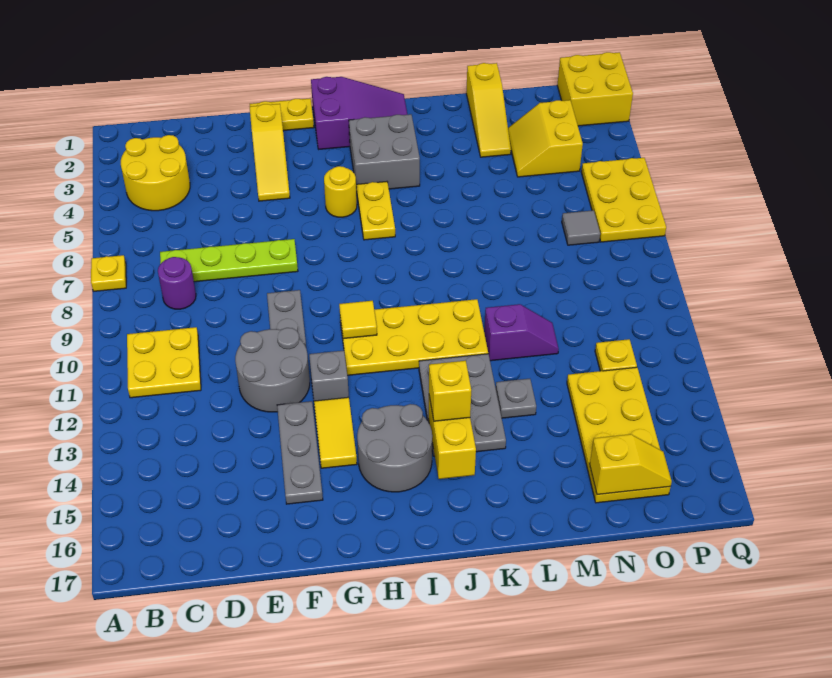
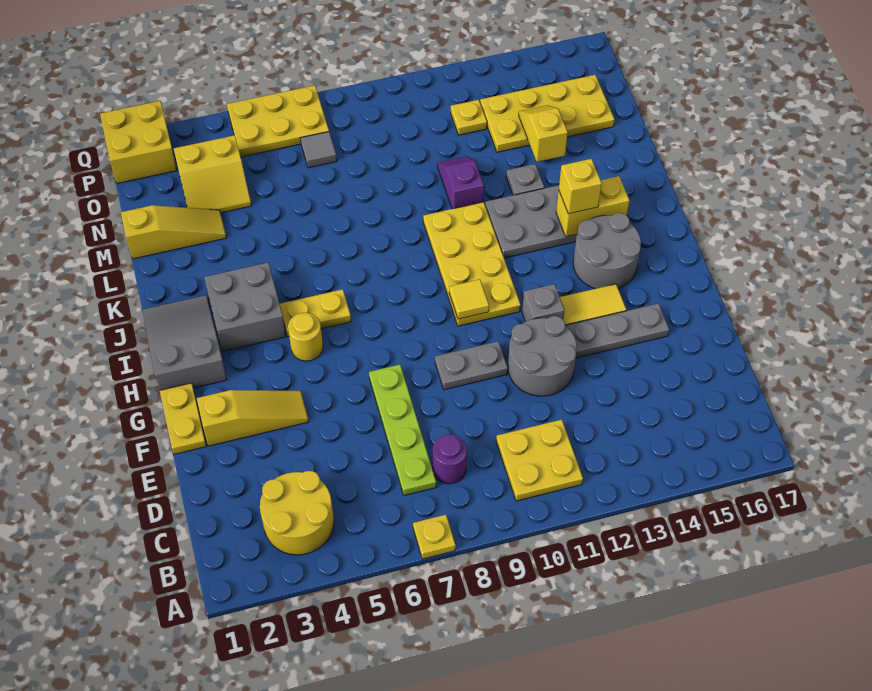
purple 2x3 slope [311,77,408,149] -> grey 2x3 slope [143,295,227,390]
yellow 1x2 slope [590,434,672,495] -> yellow 1x2 slope moved to [519,105,568,162]

